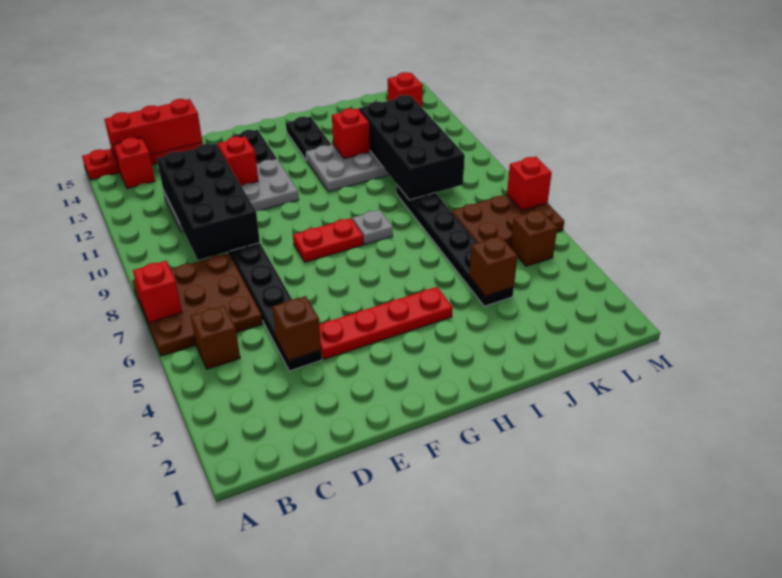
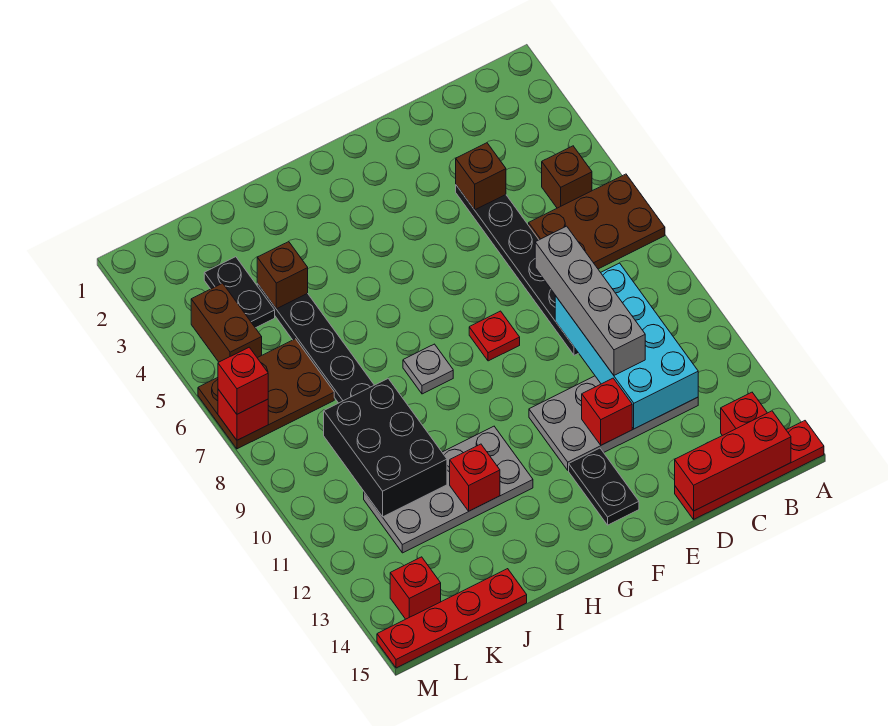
brown 3x3 plate [132,253,263,356] -> brown 2x3 plate [529,174,665,269]
red 1x1 brick [133,261,182,323] -> red 1x1 brick moved to [218,347,268,414]
black 2x4 brick [157,144,260,260] -> cyan 2x4 brick [555,263,698,429]
none -> grey 1x4 brick [535,226,645,375]
red 1x4 plate [320,287,453,359] -> red 1x4 plate moved to [377,569,527,668]
red 1x2 plate [293,218,364,262] -> red 1x1 plate [469,311,520,361]
black 1x2 plate [286,117,331,160] -> black 1x2 plate moved to [204,257,275,328]
black 2x4 brick [359,95,465,200] -> black 2x3 brick [324,379,447,517]
brown 1x1 brick [510,210,557,266] -> brown 1x2 brick [191,283,262,362]

